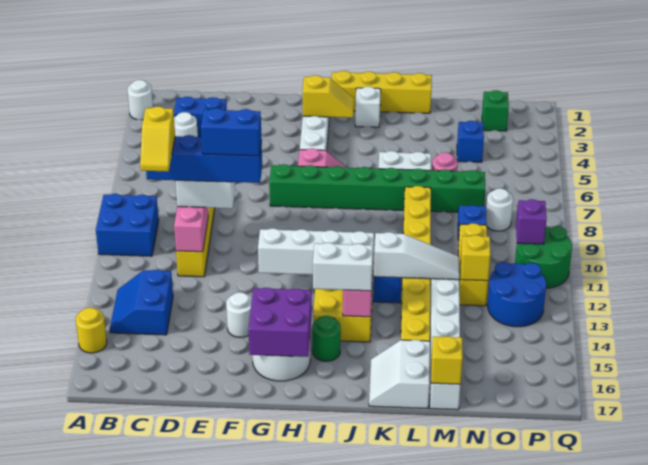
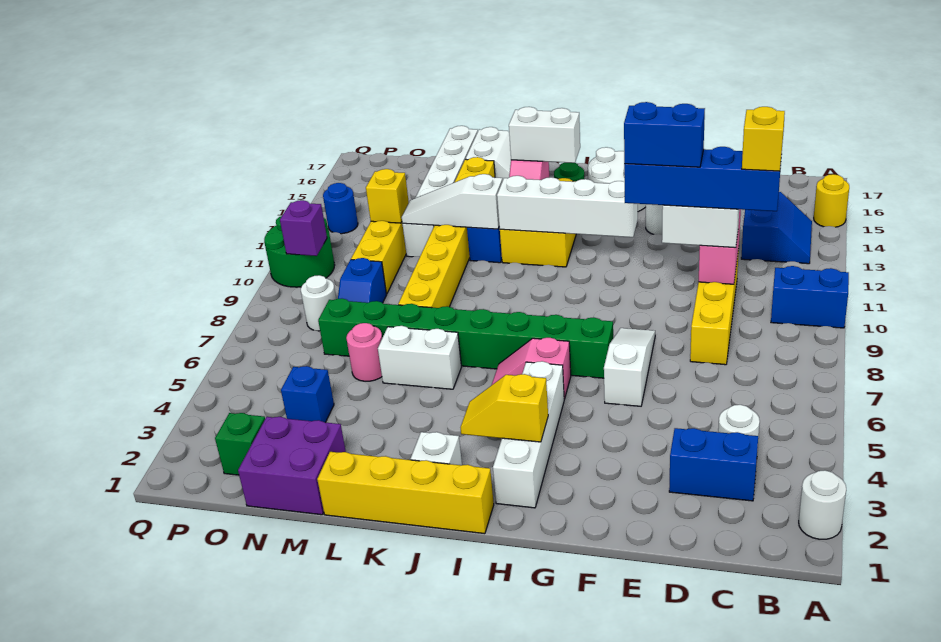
blue 2x2 brick [96,194,159,256] -> blue 1x2 brick [771,266,849,328]
none -> white 1x3 slope [604,328,655,406]
purple 2x2 brick [248,288,312,357] -> purple 2x2 brick moved to [238,417,346,515]
yellow 1x1 brick [431,336,463,384] -> none
blue 2x2 round brick [488,262,546,327] -> blue 1x1 round brick [323,183,358,234]

